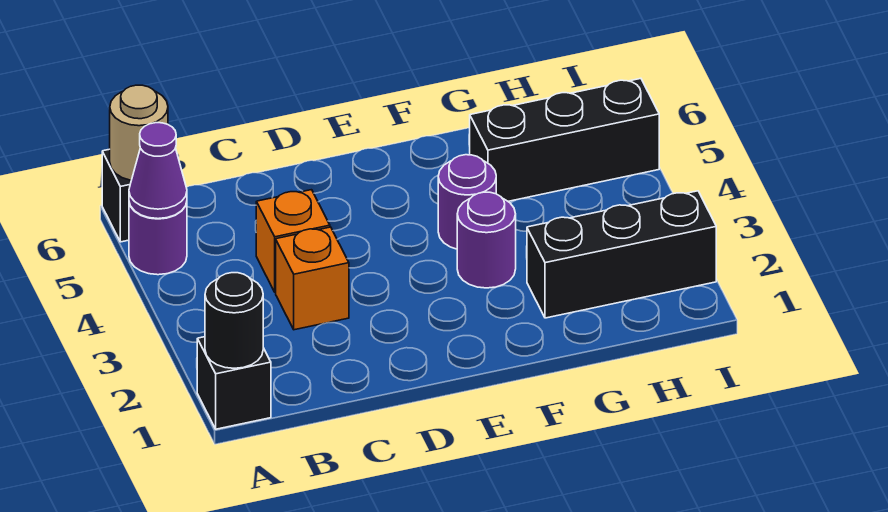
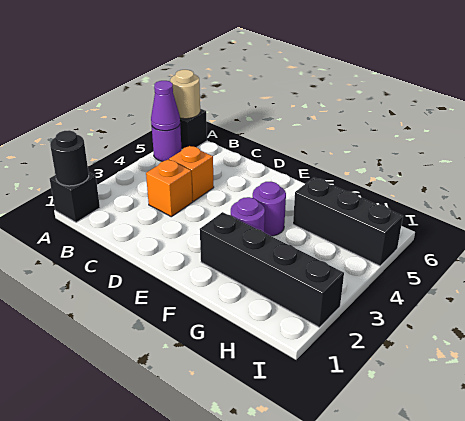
black 1x3 brick [527,191,716,318] -> black 1x4 brick [200,212,344,327]

